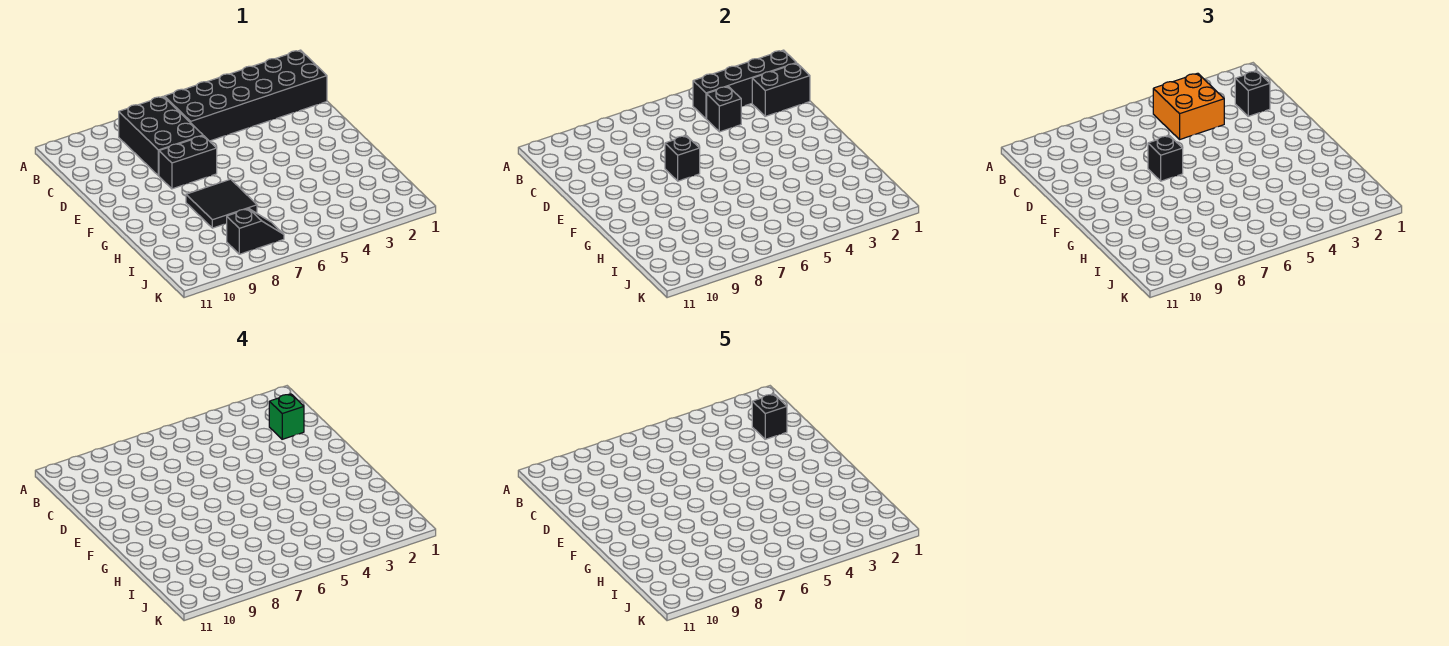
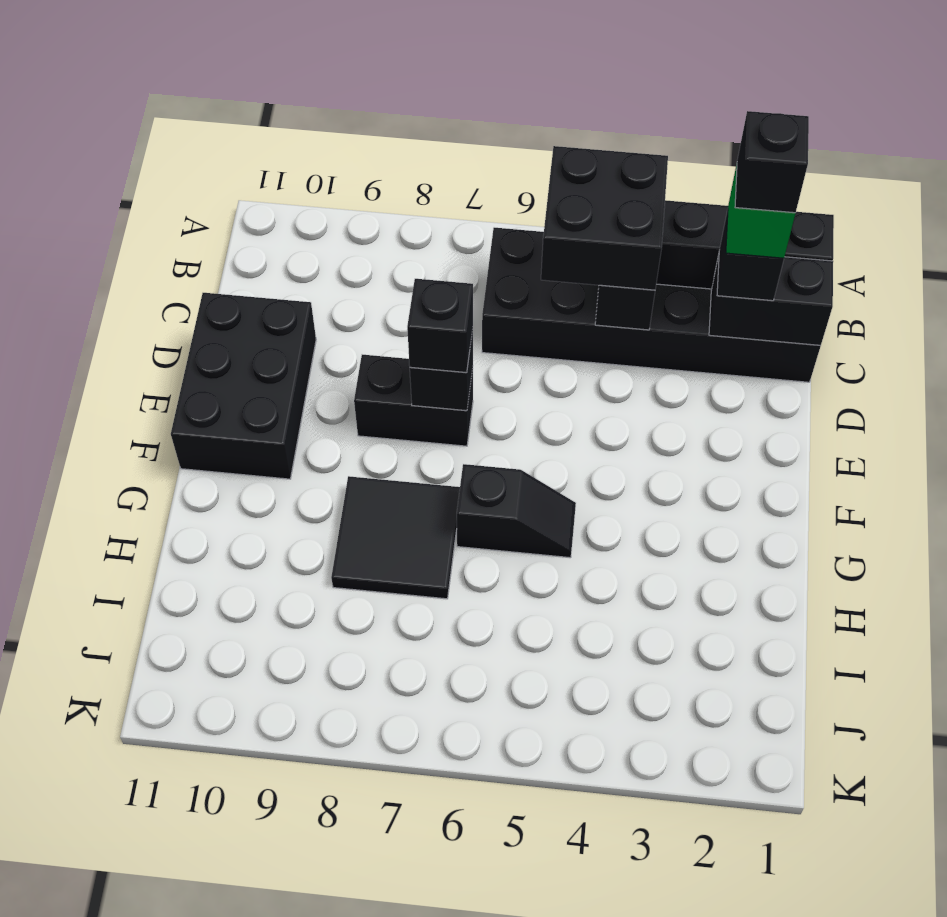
orange 2x2 brick [1153,73,1224,139] -> black 2x2 brick [541,146,668,290]
black 2x3 brick [119,97,203,176] -> black 2x3 brick moved to [171,293,316,479]
black 1x2 slope [227,209,284,254] -> black 1x2 slope moved to [457,464,576,558]

